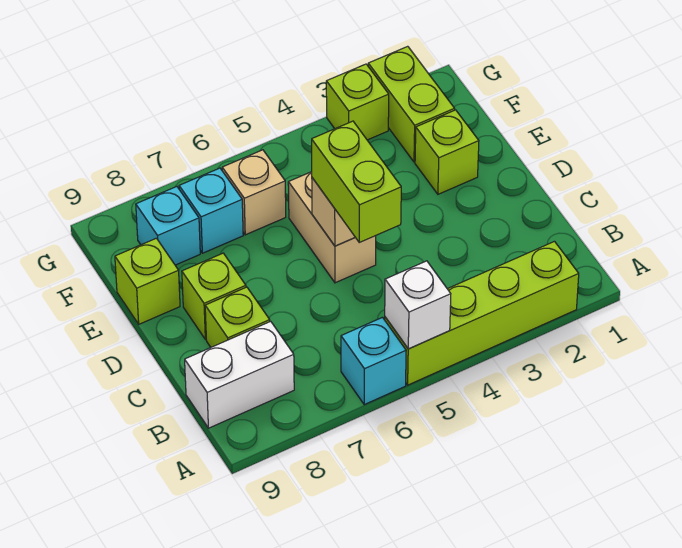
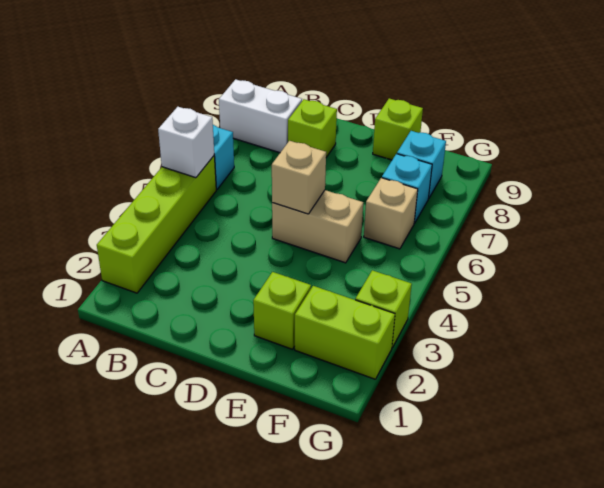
white 1x2 brick [185,321,294,428] -> white 1x2 brick turned to [219,79,302,153]
lime 1x2 brick [312,121,401,242] -> none
lime 1x1 brick [182,253,246,339] -> none

